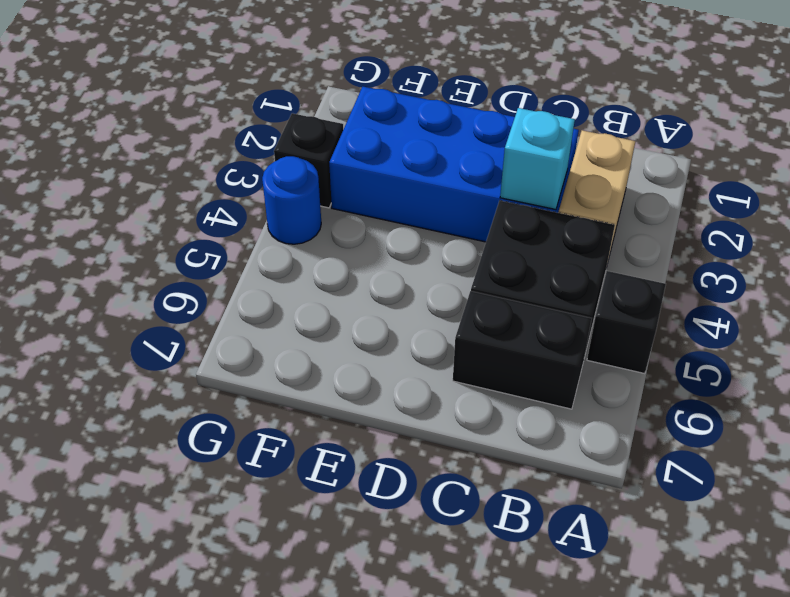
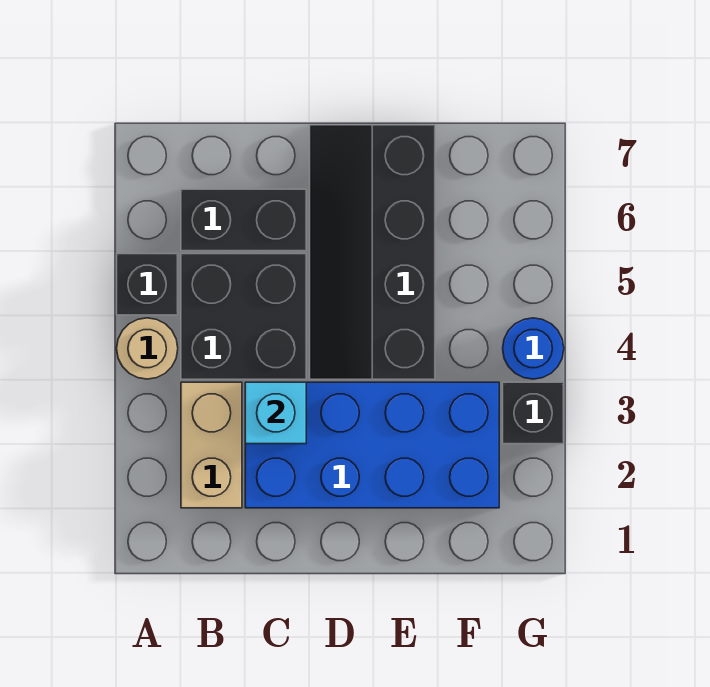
none -> tan 1x1 round brick [117,318,178,379]
none -> black 2x4 slope [310,125,435,379]

